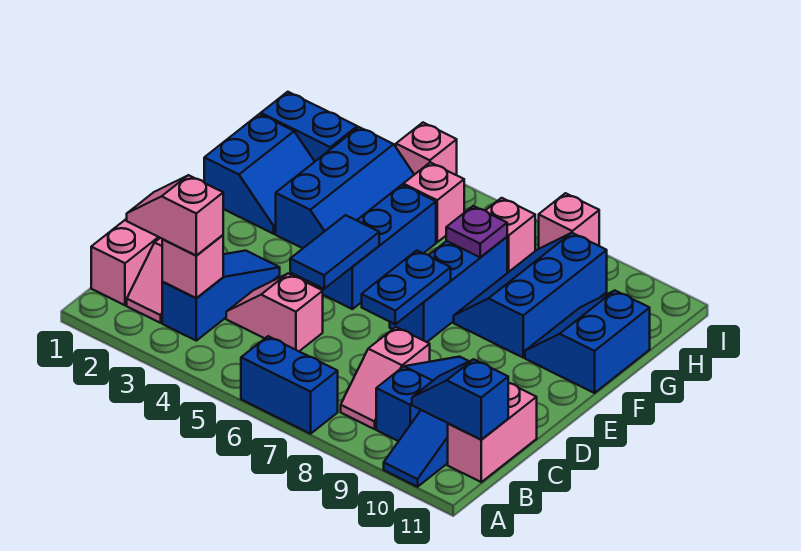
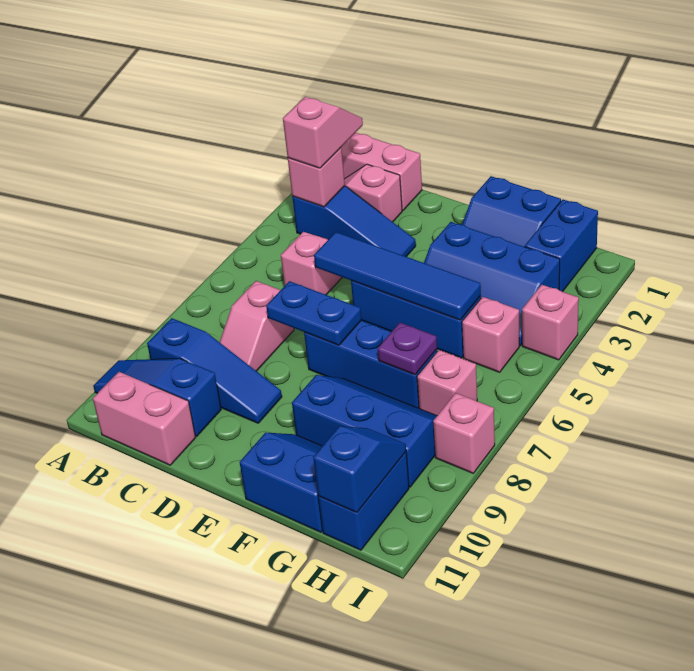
blue 1x2 brick [241,336,338,434] -> blue 1x2 brick moved to [318,452,409,550]
pink 1x2 slope [341,327,430,429] -> pink 1x2 slope turned to [220,281,294,371]
blue 1x2 slope [412,359,508,440] -> blue 1x2 slope moved to [313,426,406,513]
blue 1x2 tile [290,215,379,289] -> blue 1x4 tile [314,232,481,320]

